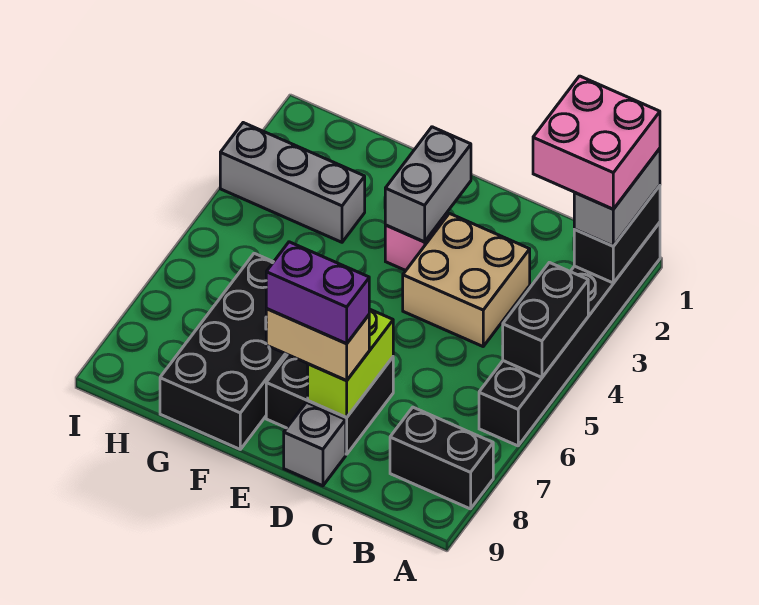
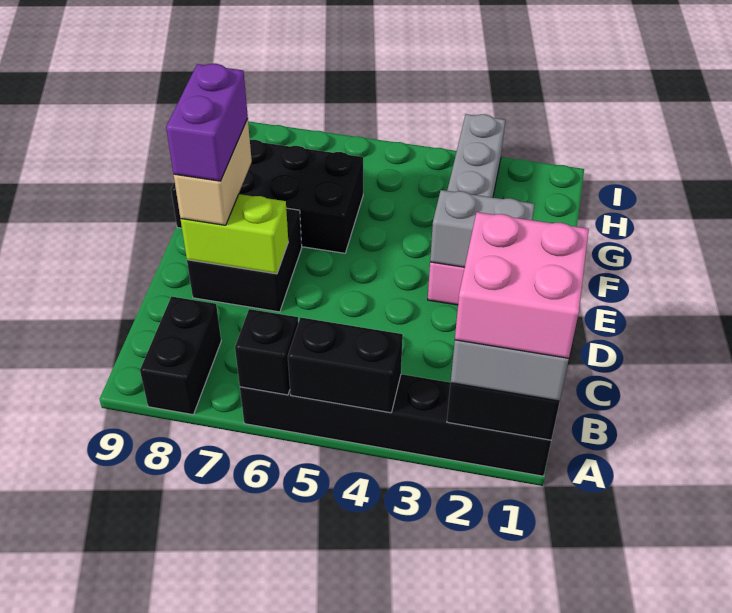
none -> black 1x1 brick [235,309,298,395]
tan 2x2 brick [403,213,530,346] -> none
grey 1x1 brick [284,402,346,486] -> none

